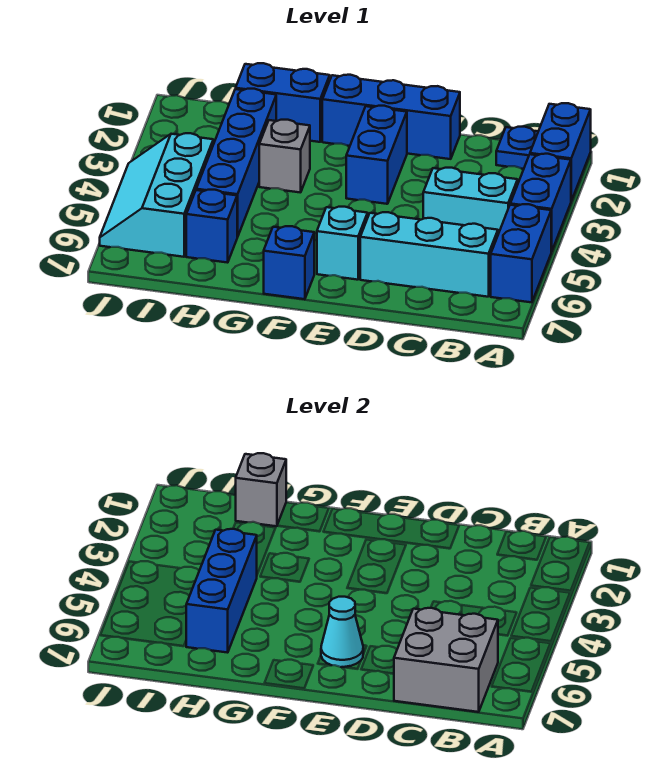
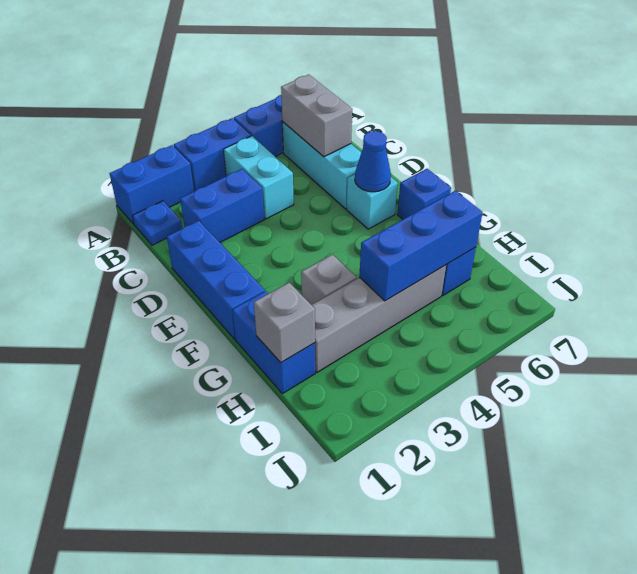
grey 2x2 brick [394,608,498,712] -> grey 1x2 brick [281,75,352,157]
blue 1x2 brick [346,106,407,204] -> blue 1x2 brick moved to [180,169,264,242]
cyan 1x1 cone [321,597,363,667] -> blue 1x1 cone [355,131,391,192]
blue 1x4 brick [196,89,276,237] -> grey 1x4 brick [312,265,446,372]
cyan 2x3 slope [100,133,213,257] -> none

